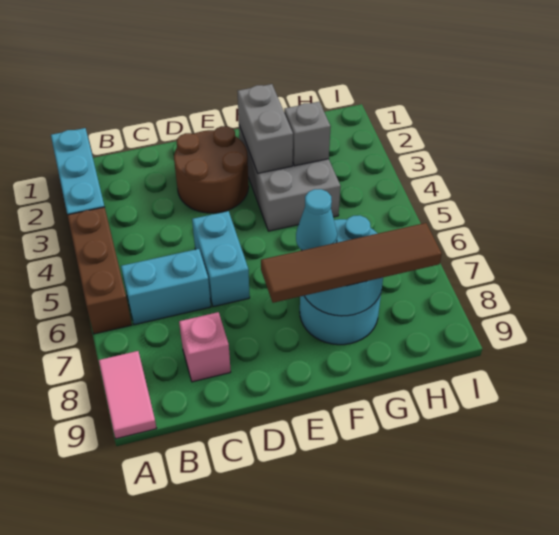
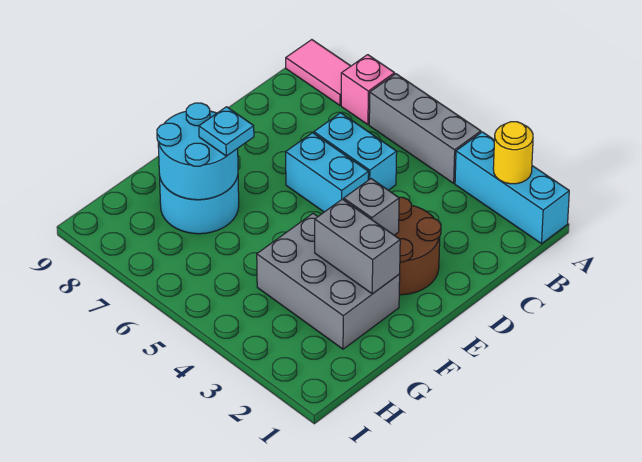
none -> yellow 1x1 round brick [493,122,533,184]
brown 1x3 brick [67,207,132,334] -> grey 1x3 brick [369,74,481,183]
cyan 1x2 brick [121,249,211,325] -> cyan 1x2 brick turned to [314,113,397,190]
pink 1x1 brick [179,312,231,382] -> pink 1x1 brick moved to [341,55,395,125]
brown 1x4 tile [261,223,442,303] -> none
cyan 1x1 cone [296,189,337,250] -> cyan 1x1 plate [199,107,254,156]
grey 1x1 brick [284,102,331,166] -> grey 1x1 brick moved to [344,179,399,235]

